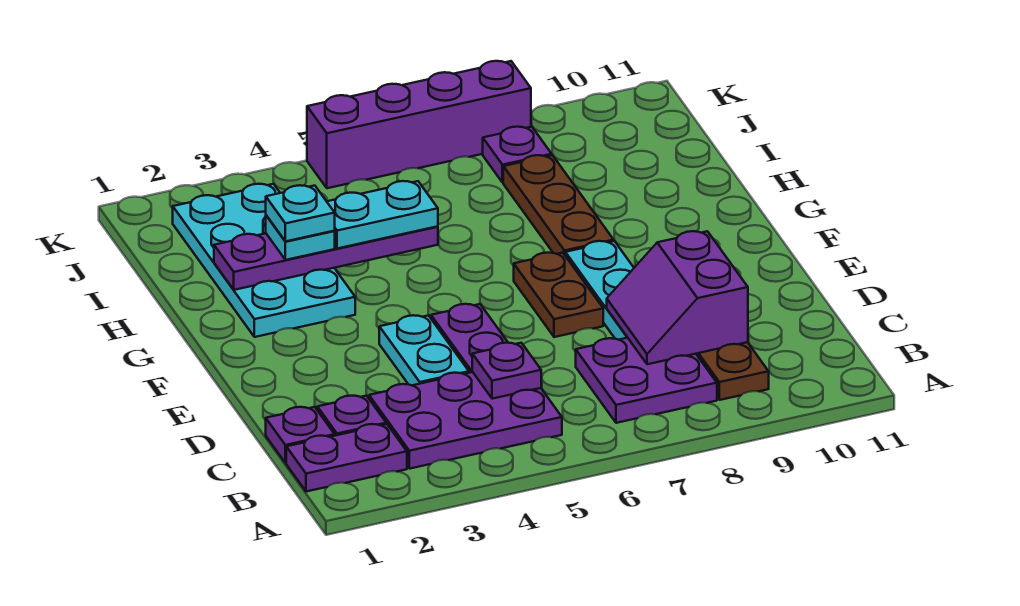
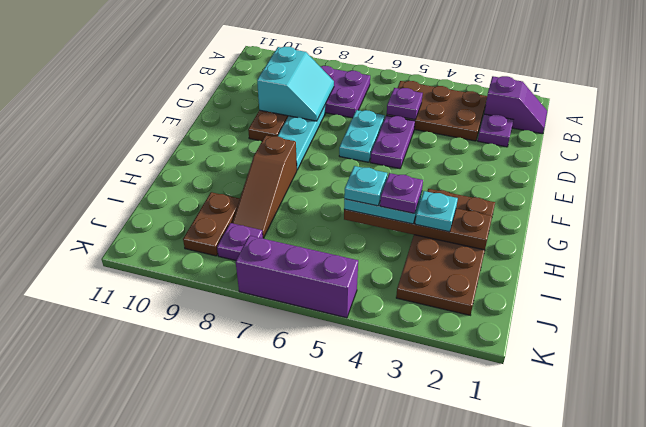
purple 1x2 plate [286,424,407,492] -> purple 1x2 slope [484,76,547,134]
purple 2x3 plate [369,372,562,469] -> brown 2x3 plate [386,81,487,141]
purple 1x1 plate [266,407,335,463] -> purple 1x1 plate moved to [380,173,423,214]
purple 2x2 slope [607,231,748,364] -> cyan 2x2 slope [257,46,334,121]
cyan 1x2 plate [379,315,469,385] -> cyan 1x2 plate moved to [339,110,385,162]
brown 1x2 plate [514,253,603,337] -> brown 1x2 plate moved to [183,192,240,256]
cyan 2x4 plate [173,184,355,337] -> brown 2x4 plate [396,189,495,315]
brown 1x3 plate [503,155,614,255] -> brown 1x3 slope [232,135,297,238]
purple 1x4 plate [214,226,438,290] -> brown 1x4 plate [344,209,492,250]
cyan 1x1 plate [266,185,335,241] -> cyan 1x1 plate moved to [344,166,387,206]
purple 1x4 brick [307,61,531,188] -> purple 1x3 brick [236,235,358,318]

